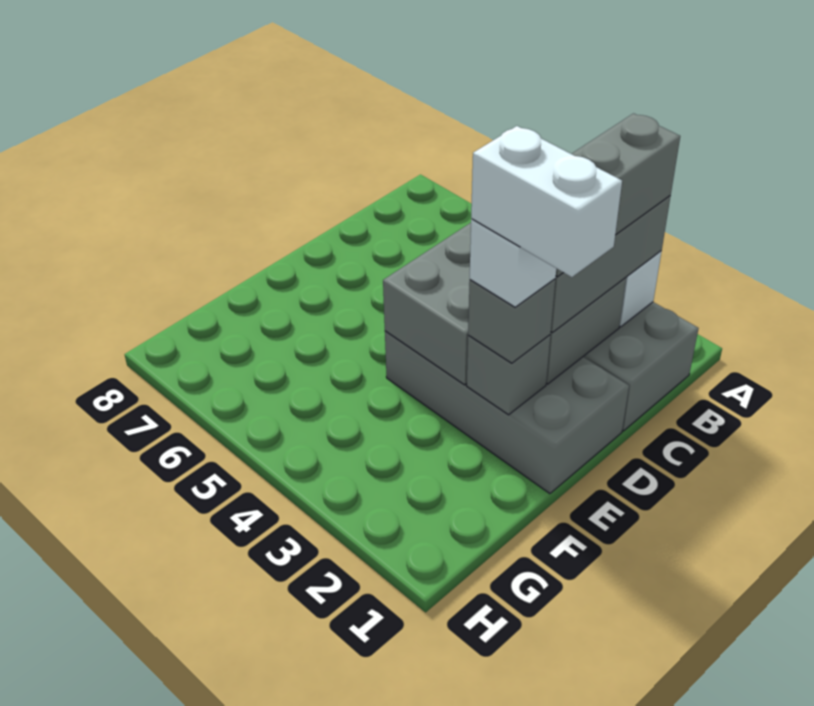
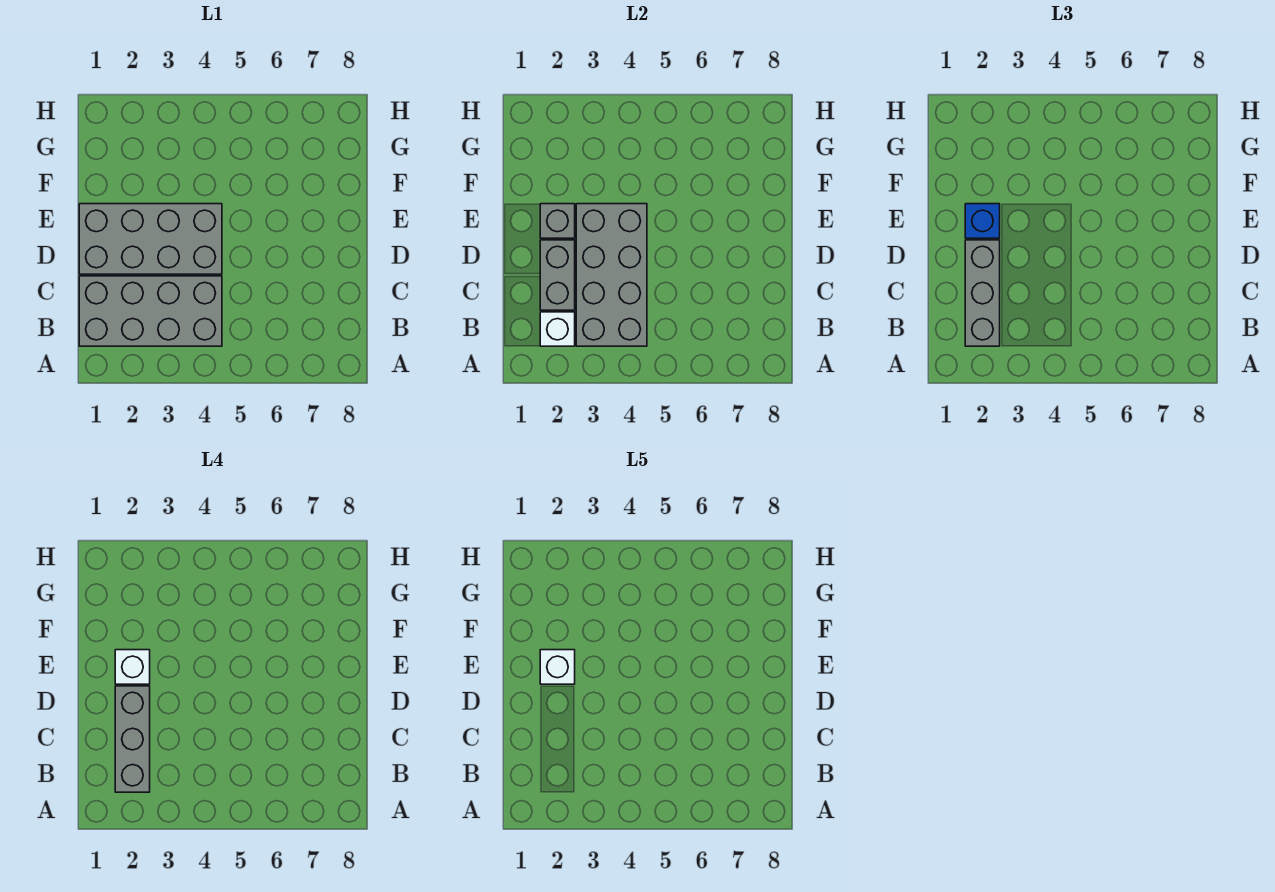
white 1x2 brick [471,126,622,277] -> white 1x1 brick [540,650,575,684]
grey 1x1 brick [468,279,555,363] -> blue 1x1 brick [965,204,1000,238]

